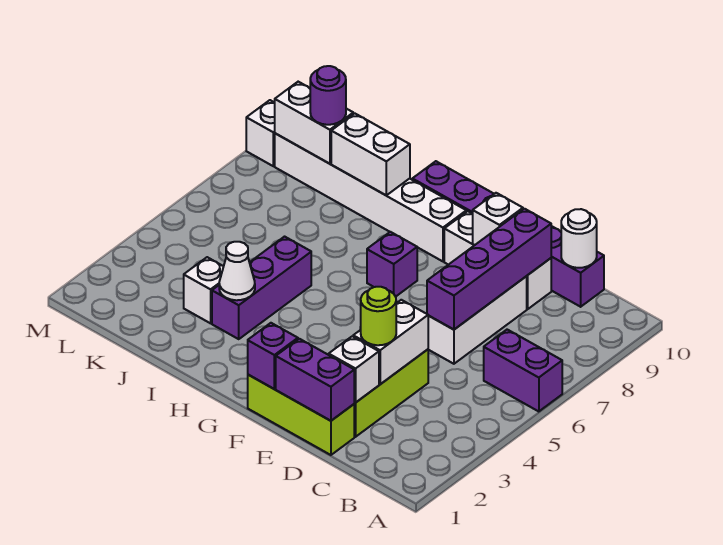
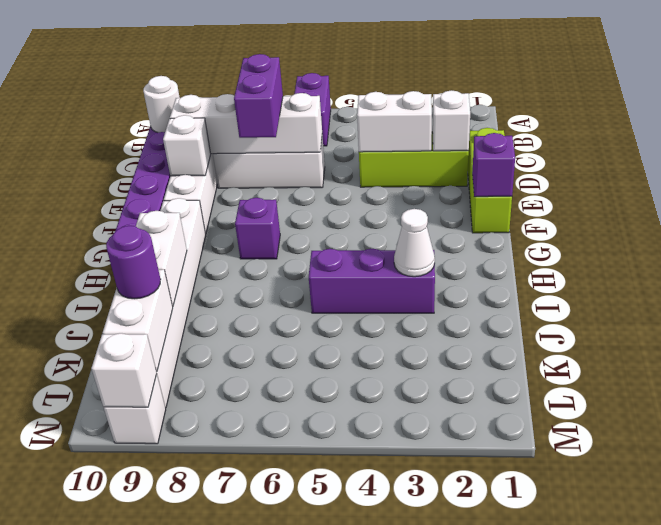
purple 1x2 brick [276,339,354,421] -> purple 1x2 brick moved to [234,54,283,138]
lime 1x1 round brick [361,287,396,345] -> none
purple 1x4 brick [427,209,551,330] -> white 1x4 brick [170,93,322,154]
white 1x1 brick [184,257,224,323] -> white 1x1 brick moved to [91,333,157,407]

